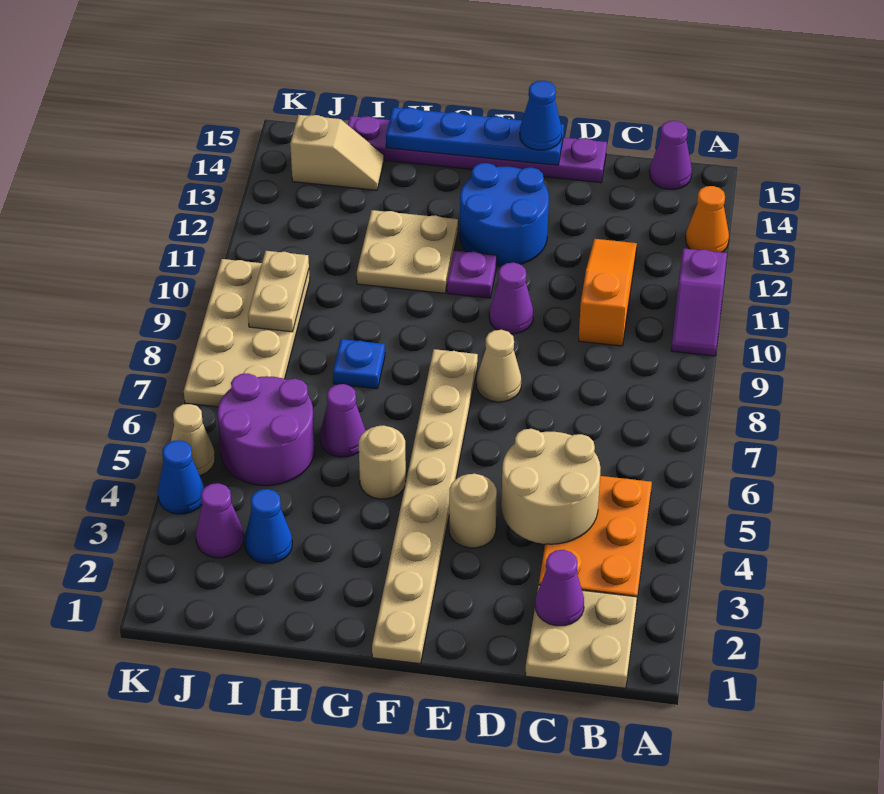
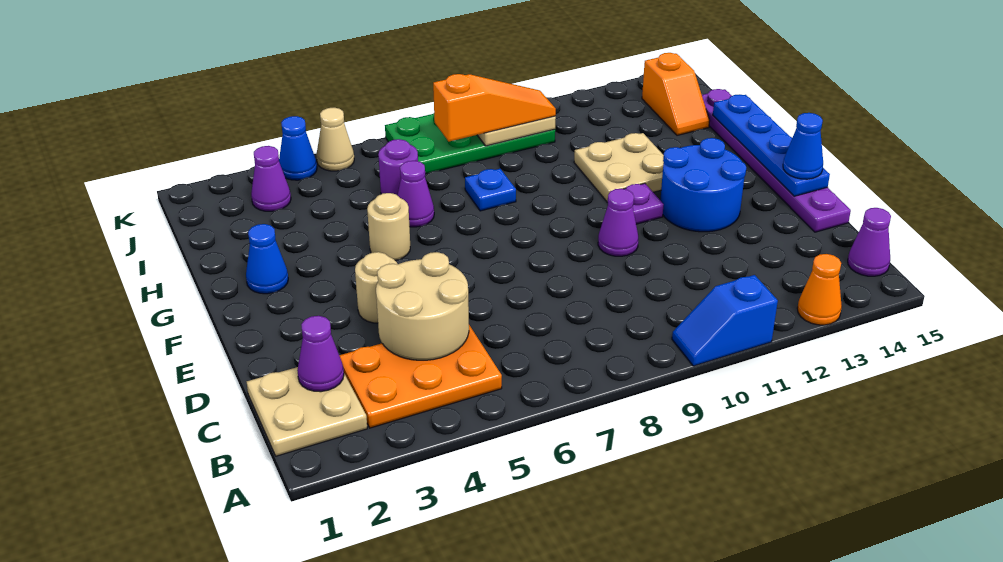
purple 1x2 slope [671,248,727,356] -> blue 1x2 slope [672,275,778,366]
orange 1x3 slope [579,239,637,346] -> orange 1x3 slope moved to [433,74,556,141]
tan 1x1 cone [477,330,521,402] -> none
tan 1x8 plate [372,349,478,664] -> none
blue 1x1 cone [245,489,292,563] -> blue 1x1 cone moved to [246,224,288,294]
purple 2x2 round brick [217,373,315,486] -> purple 1x1 round brick [378,139,418,196]
tan 1x2 slope [290,115,384,190] -> orange 1x2 slope [642,53,709,135]
tan 2x4 plate [184,259,310,407] -> green 2x4 plate [385,114,555,174]

